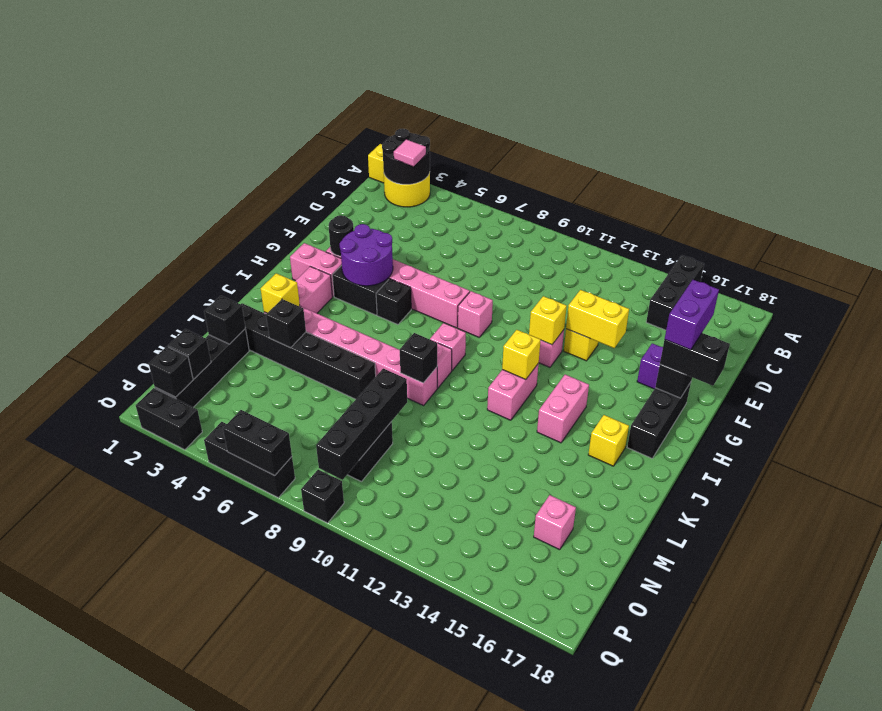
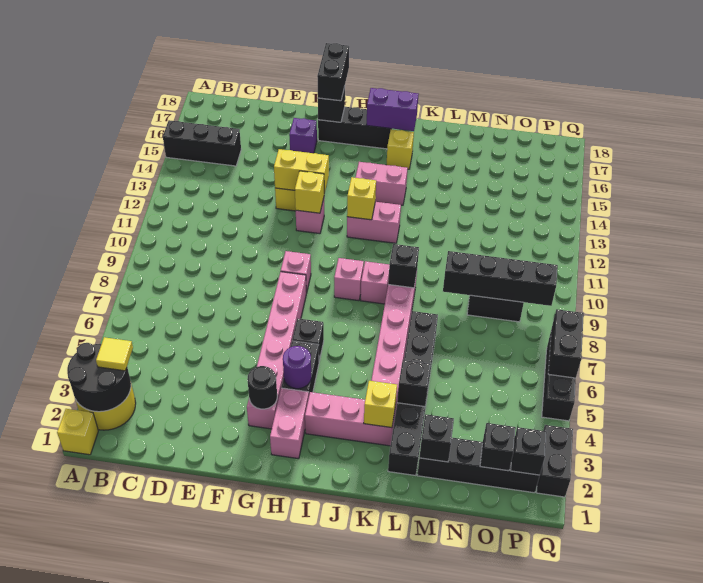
pink 1x1 tile [394,140,426,166] -> yellow 1x1 tile [96,337,133,371]
yellow 1x2 brick [566,290,629,348] -> yellow 1x2 brick turned to [274,149,329,194]
purple 1x2 brick [665,280,719,350] -> purple 1x2 brick moved to [367,88,418,131]
purple 2x2 round brick [340,224,393,286] -> purple 1x1 round brick [283,346,311,389]
pink 1x1 brick [534,495,576,550] -> none
black 1x1 brick [301,470,344,523] -> none

